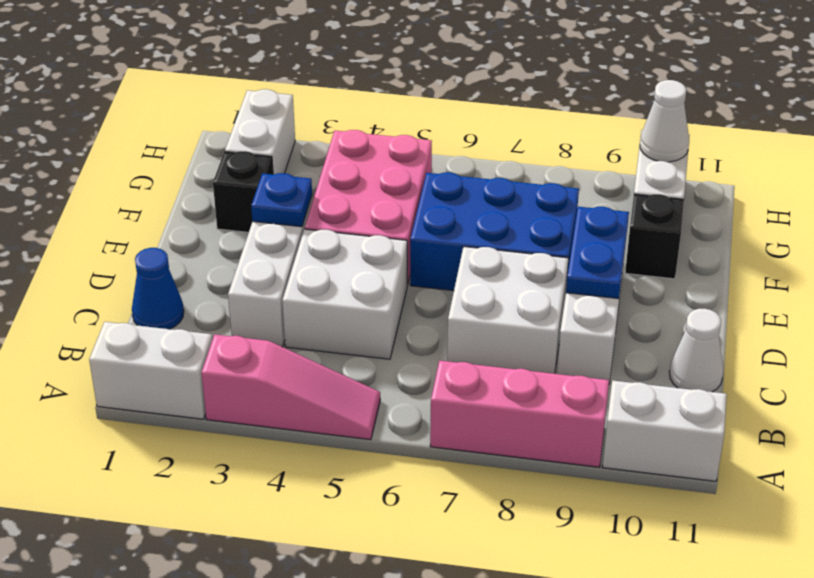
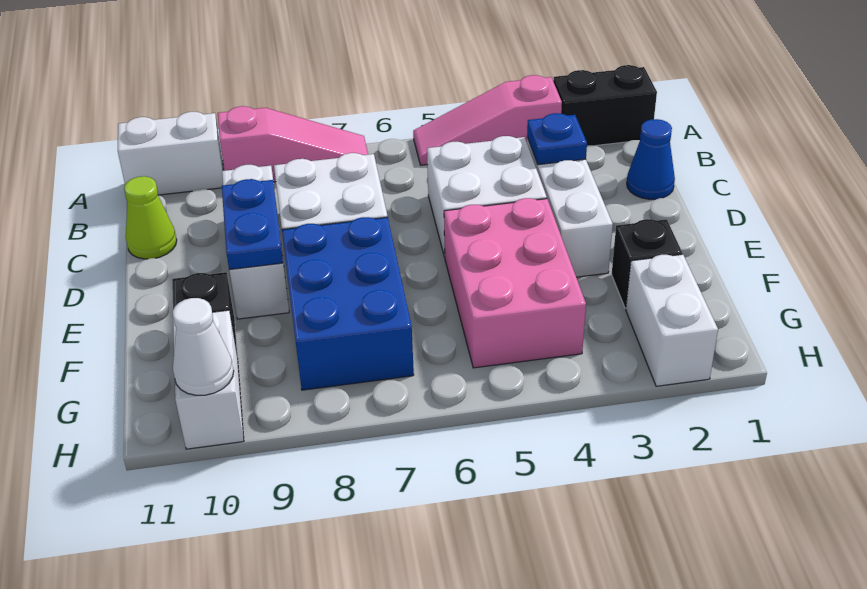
white 1x2 brick [89,322,212,419] -> black 1x2 brick [553,65,657,146]
pink 1x3 brick [430,360,609,467] -> pink 1x3 slope [218,106,368,182]
white 1x1 cone [669,309,724,392] -> lime 1x1 cone [124,176,177,259]
blue 1x1 plate [251,173,312,227] -> blue 1x1 plate moved to [527,113,587,165]
blue 2x3 brick [410,172,579,291] -> blue 2x3 brick turned to [282,217,414,390]

